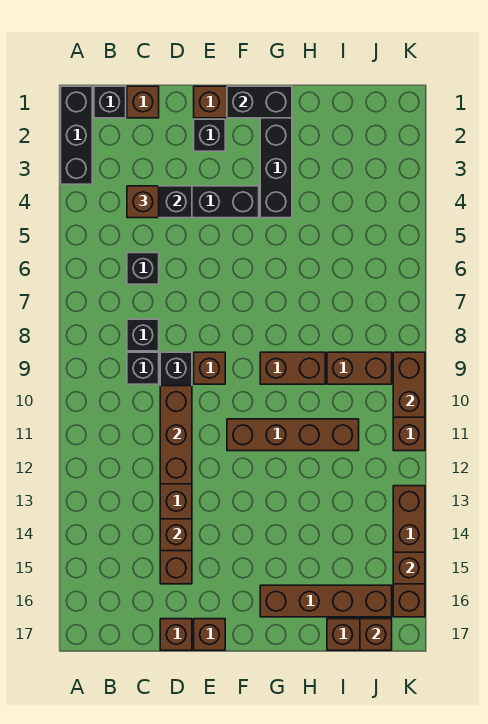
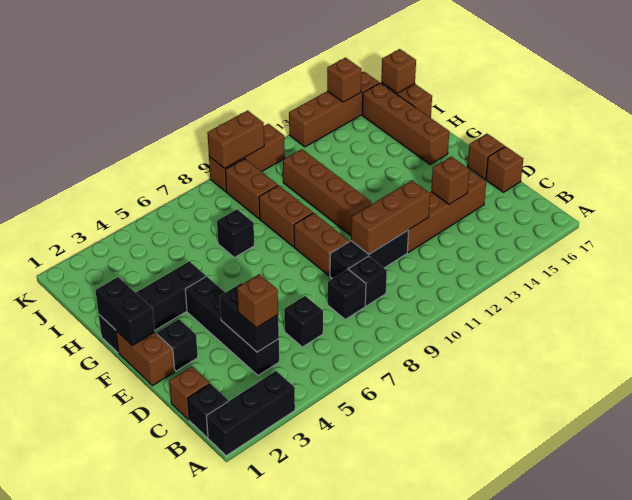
brown 1x1 brick [194,352,225,384] -> brown 1x2 brick [294,213,349,276]
none -> black 1x1 brick [217,209,254,257]

